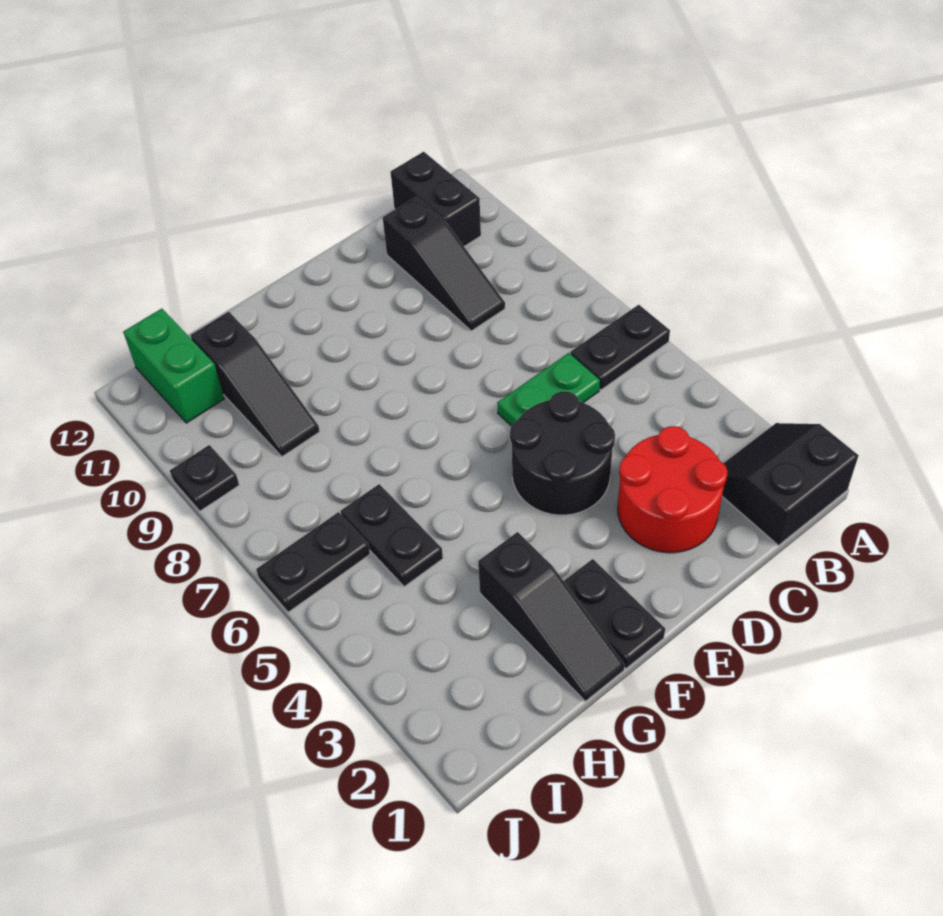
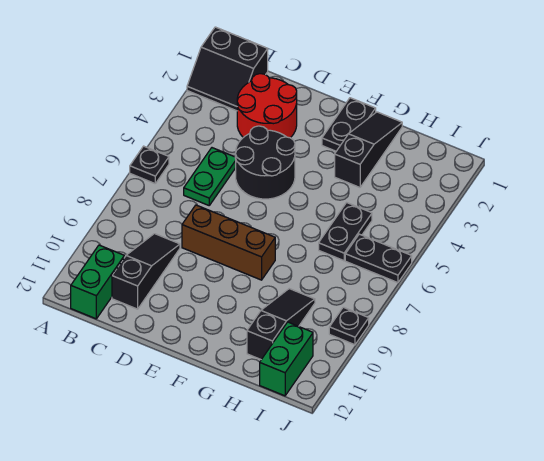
black 1x2 plate [570,305,670,390] -> black 1x1 plate [130,146,169,183]
black 1x2 brick [391,152,481,246] -> green 1x2 brick [71,245,124,319]
green 1x2 plate [497,353,600,426] -> green 1x2 plate turned to [184,148,236,205]
none -> brown 1x3 brick [182,205,275,280]

